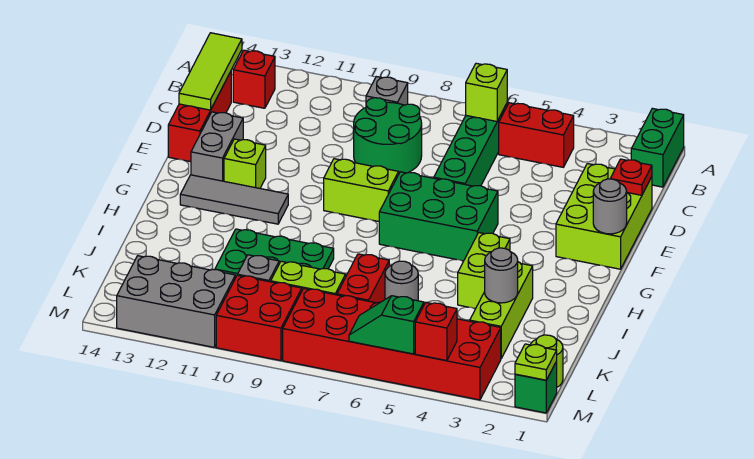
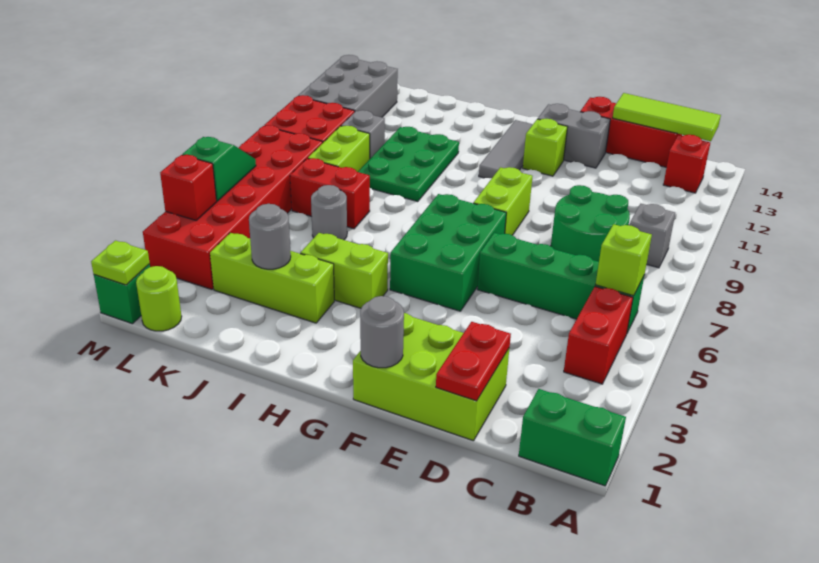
red 1x1 plate [611,159,652,195] -> red 1x2 plate [436,322,511,401]

